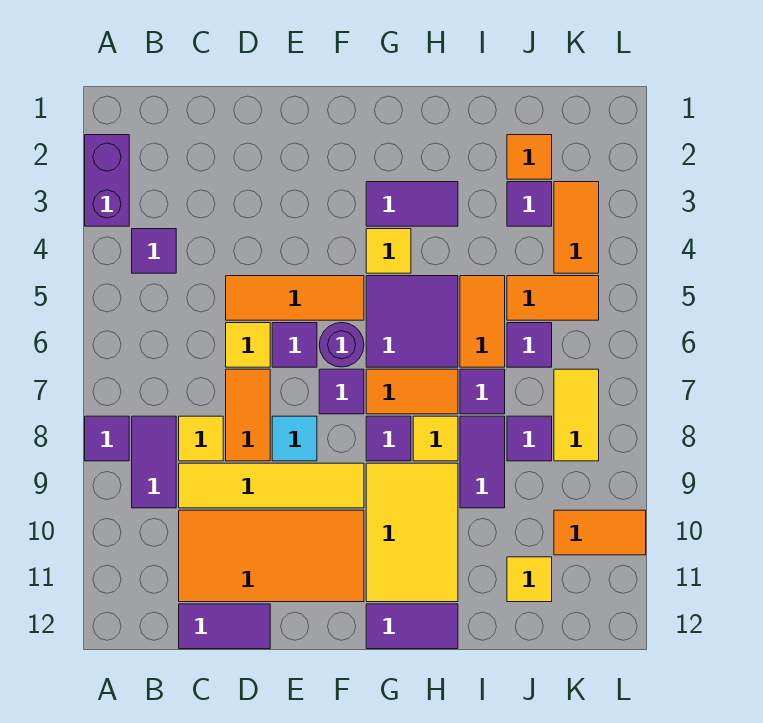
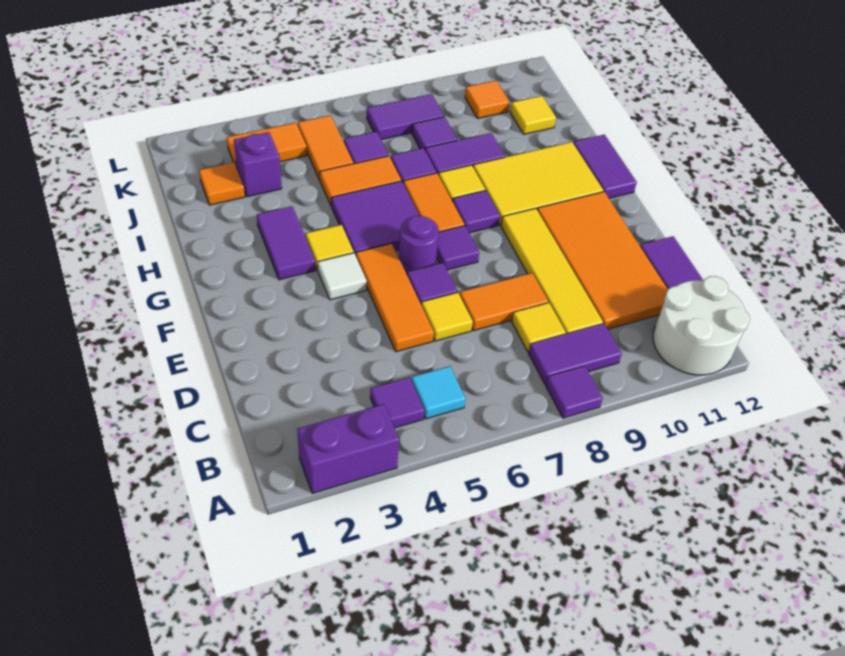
none -> white 2x2 round brick [653,276,750,375]
cyan 1x1 tile [272,416,317,461] -> cyan 1x1 tile moved to [411,366,465,419]
none -> white 1x1 tile [318,253,367,300]
purple 1x1 tile [507,182,552,226] -> purple 1x1 brick [234,132,282,197]
yellow 1x2 tile [554,369,599,461] -> purple 1x2 tile [367,94,444,140]
orange 1x2 tile [554,510,646,555] -> orange 1x1 tile [465,81,509,119]

